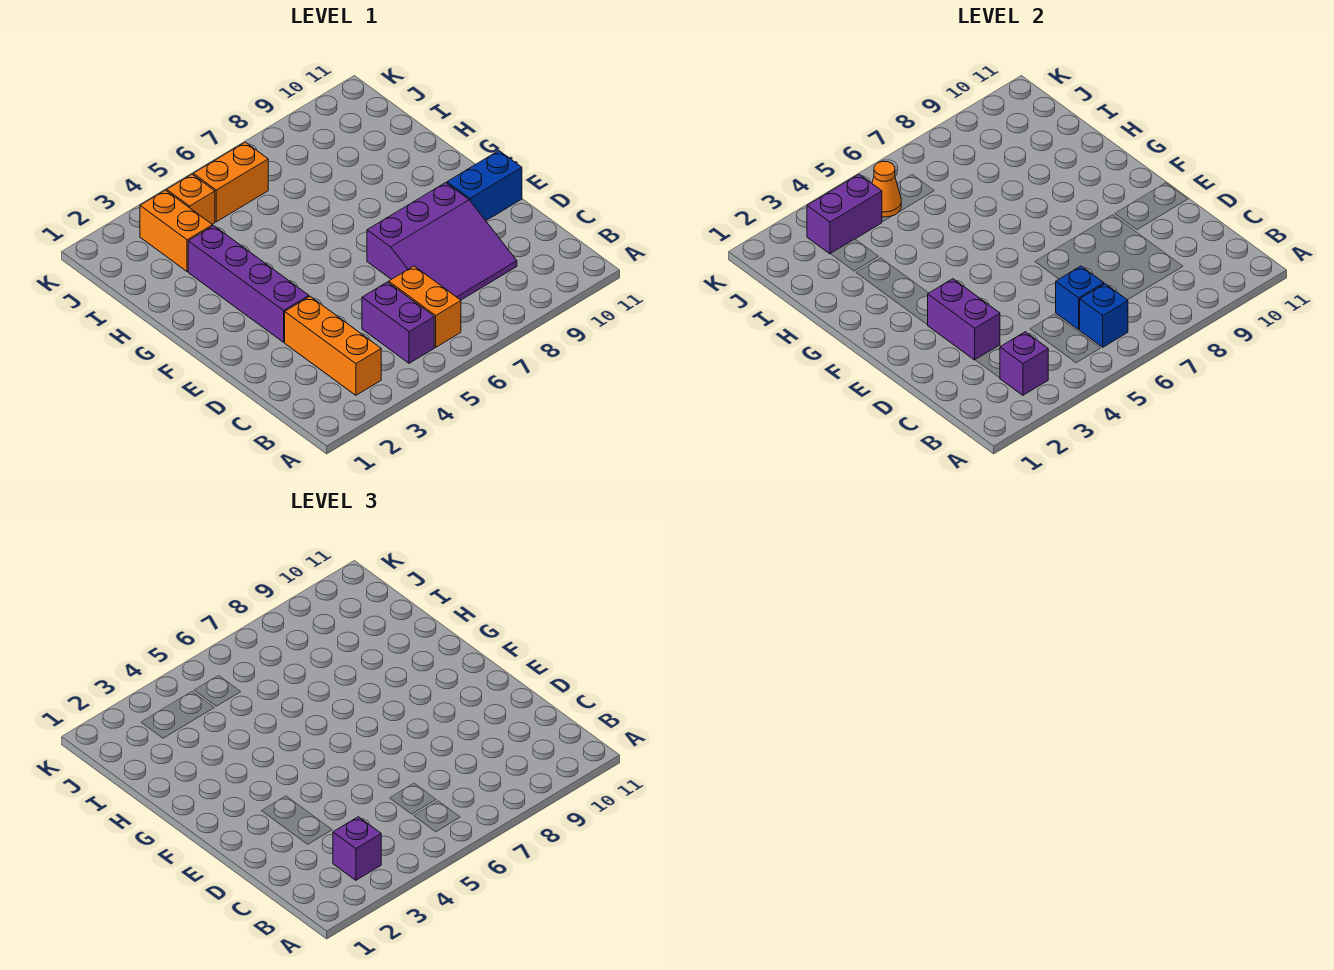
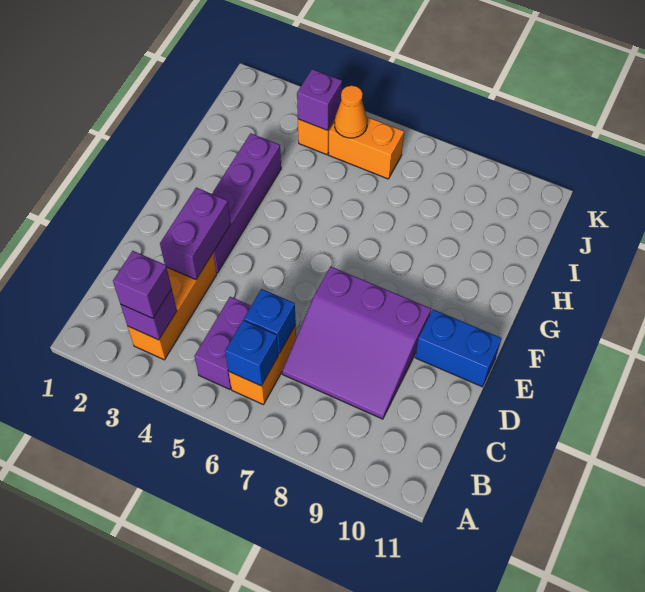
orange 1x2 brick [140,190,212,272] -> none
purple 1x2 brick [807,174,882,254] -> purple 1x1 brick [297,69,342,130]

